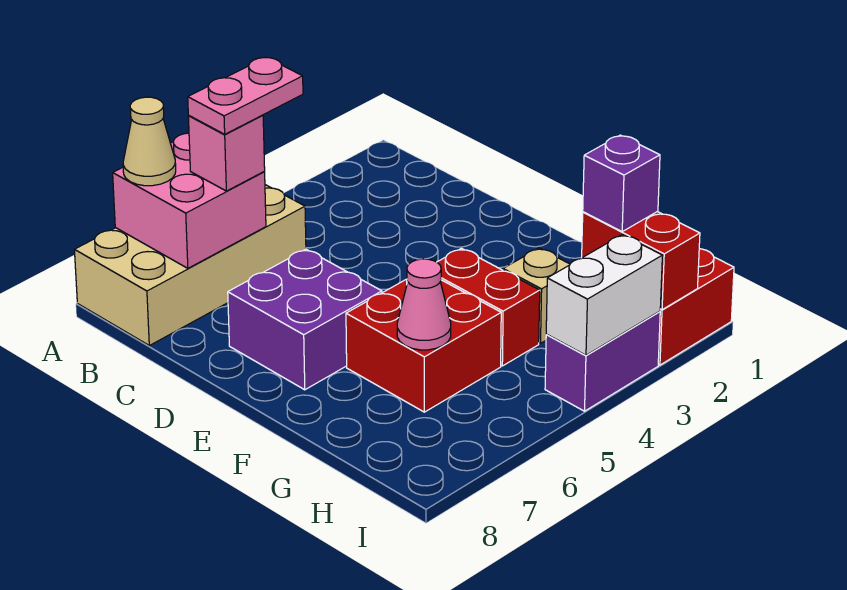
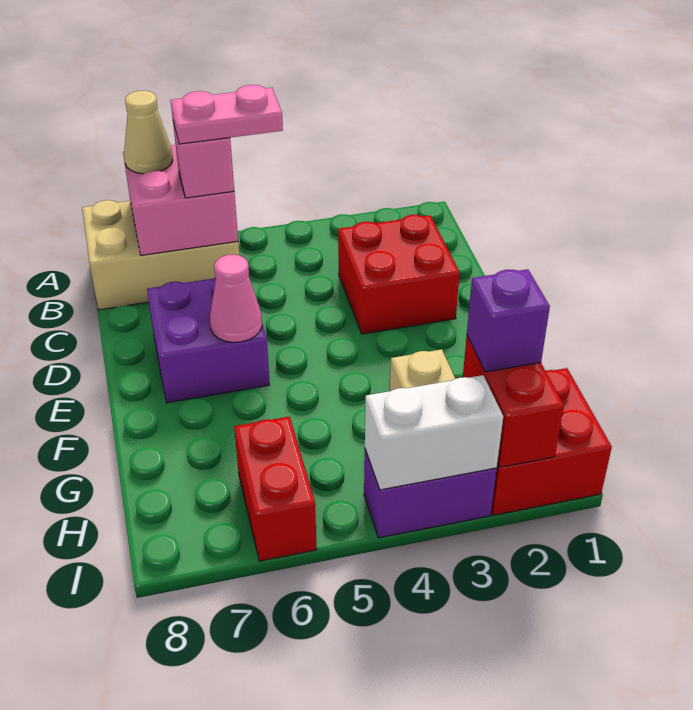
tan 2x4 brick [74,185,306,346] -> tan 2x3 brick [82,200,239,310]
red 1x2 brick [437,248,540,366] -> red 1x2 brick moved to [234,416,317,561]
red 2x2 brick [346,279,501,412] -> red 2x2 brick moved to [338,215,460,334]
pink 1x1 cone [397,259,451,350] -> pink 1x1 cone moved to [210,255,262,342]

